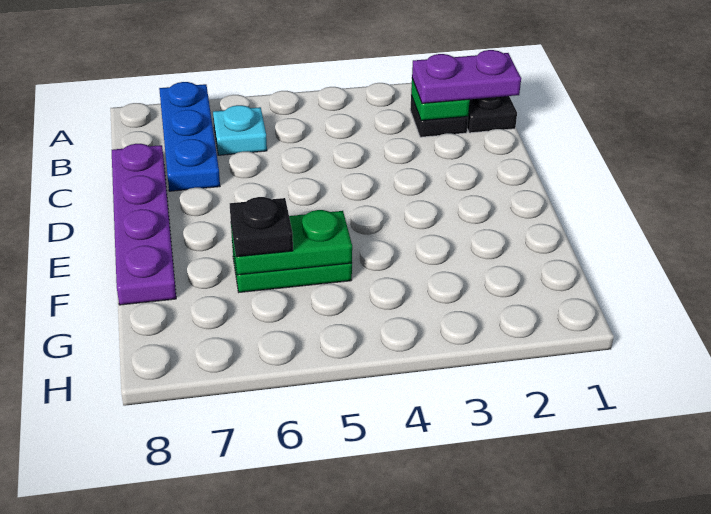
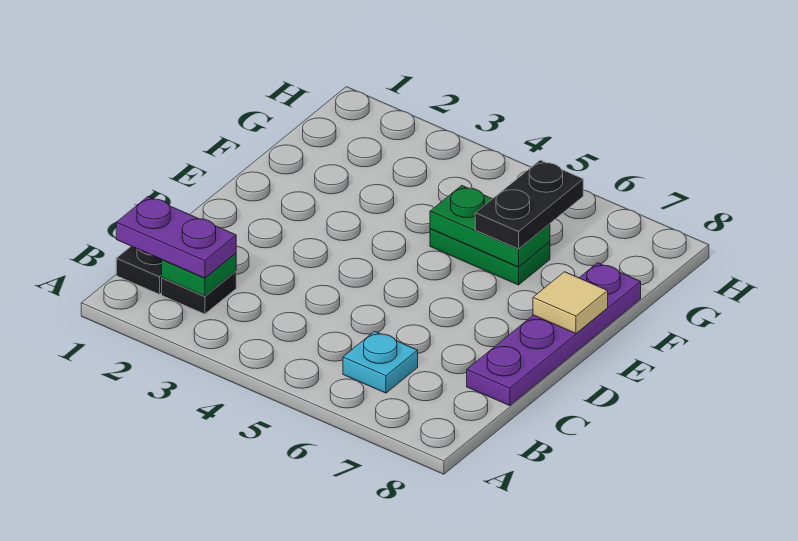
blue 1x3 plate [159,82,220,191] -> none
none -> tan 1x1 tile [533,272,608,333]
black 1x1 plate [230,197,293,257] -> black 1x2 plate [475,160,583,249]

